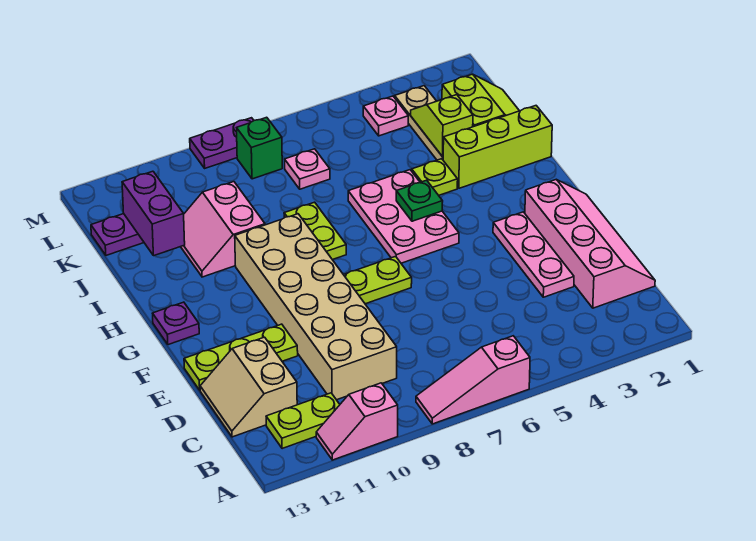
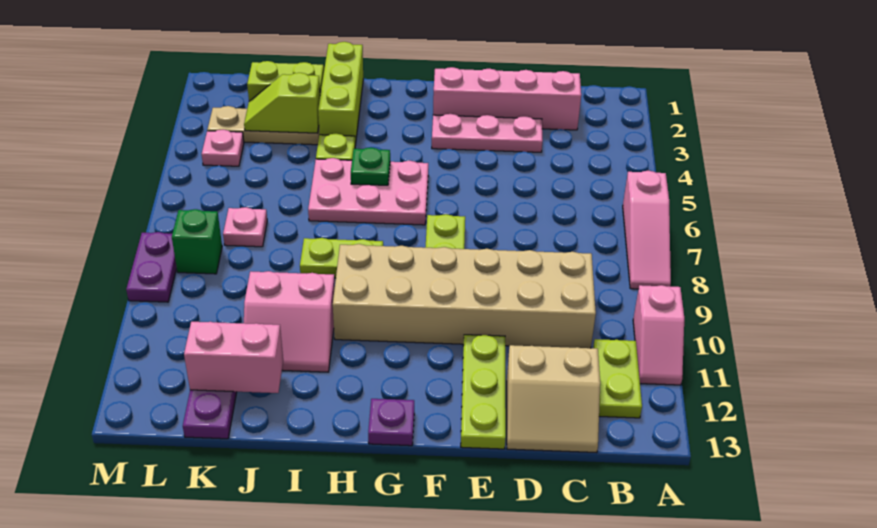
purple 1x2 brick [122,171,185,256] -> pink 1x2 brick [184,322,283,393]

